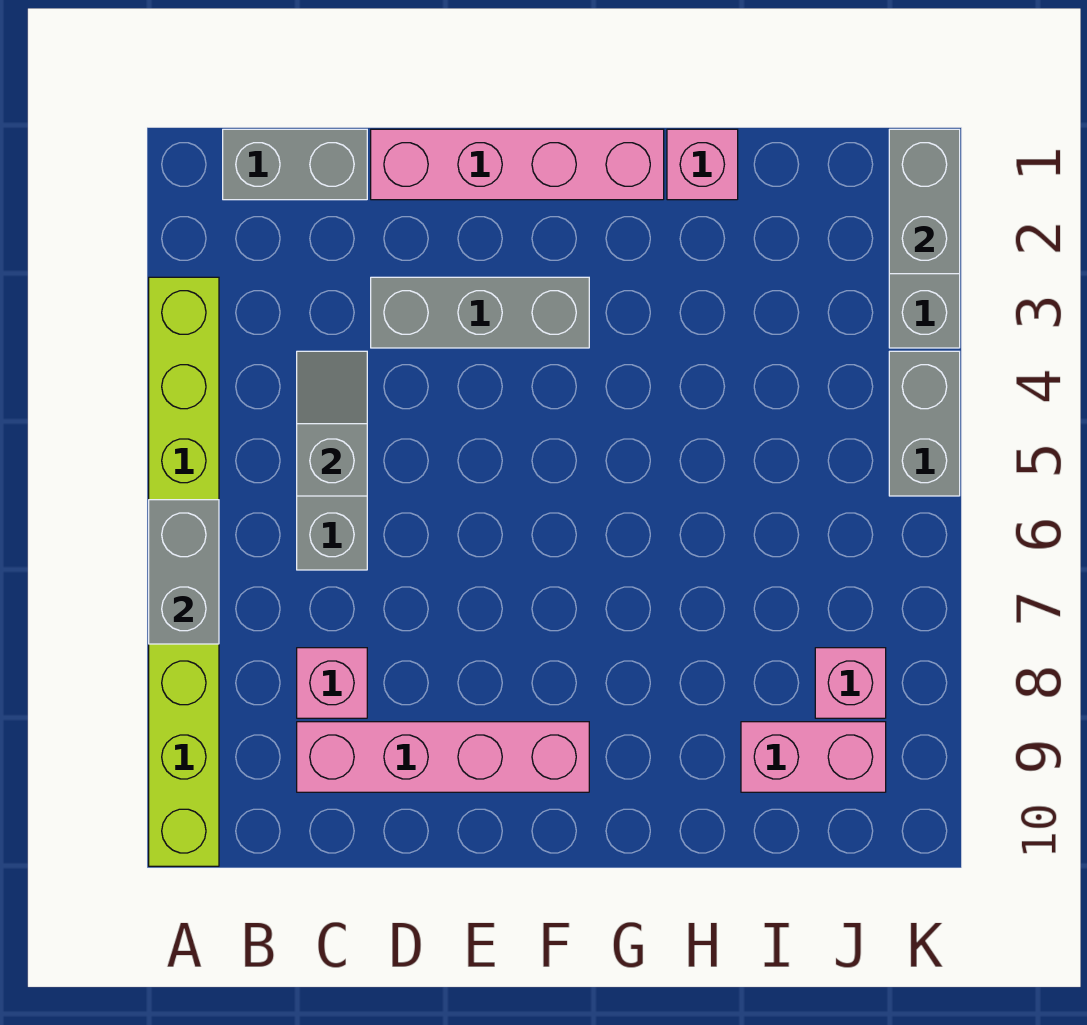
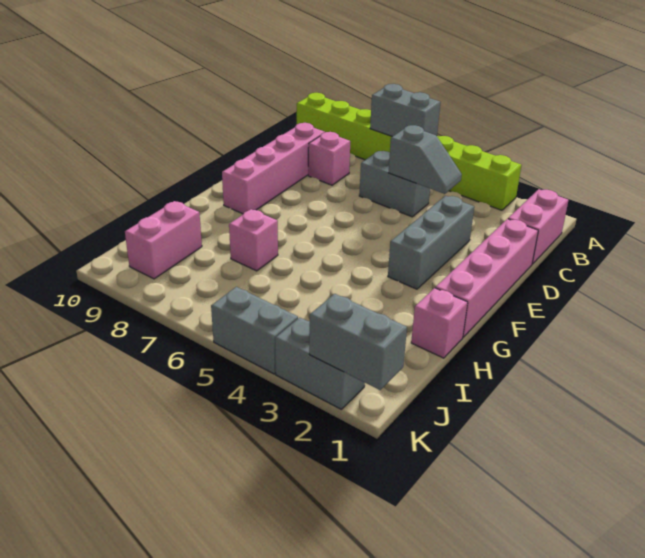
grey 1x2 brick [223,129,367,200] -> pink 1x2 brick [508,189,568,264]
pink 1x1 brick [815,648,886,718] -> pink 1x1 brick moved to [229,209,278,271]

